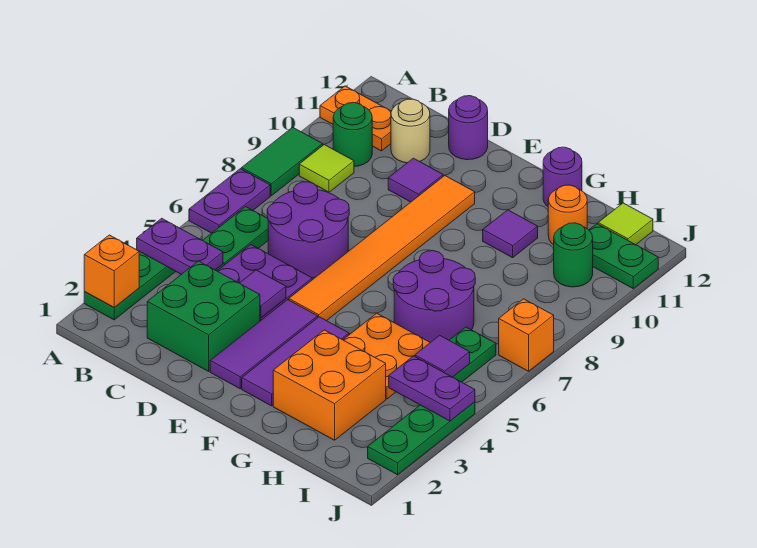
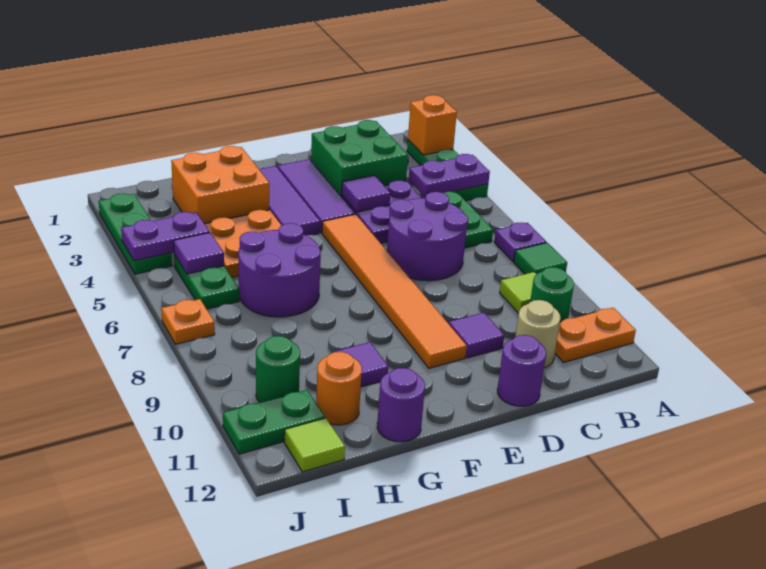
purple 1x2 plate [189,169,270,233] -> purple 1x1 plate [494,222,546,262]
green 1x2 tile [241,127,323,196] -> green 1x1 tile [514,243,567,274]
orange 1x1 brick [499,299,554,371] -> orange 1x1 plate [161,299,215,344]

